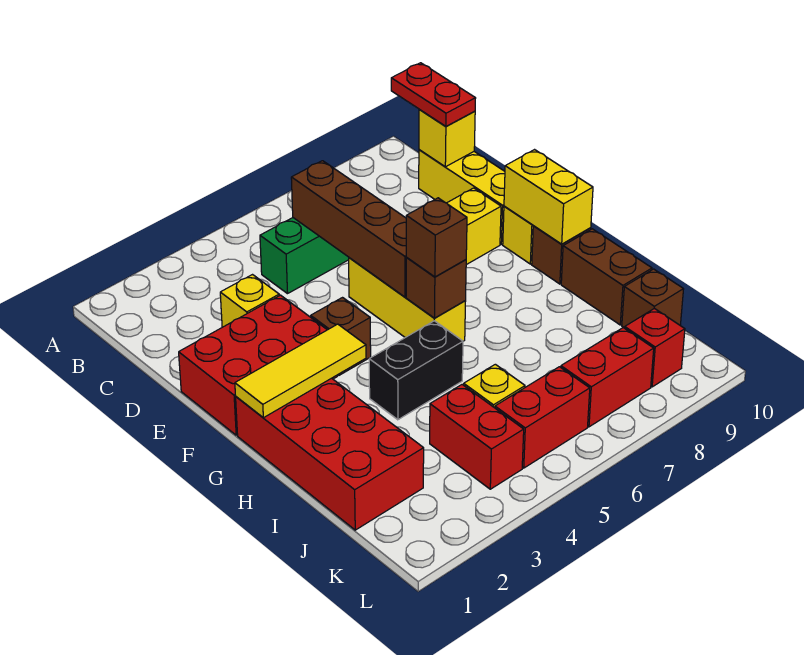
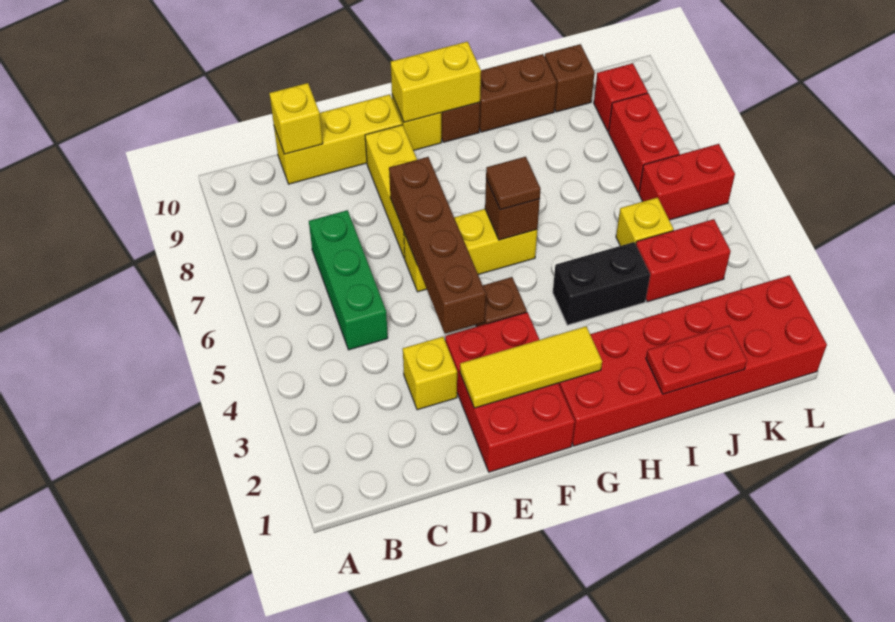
red 1x2 plate [391,63,476,126] -> red 1x2 plate moved to [646,326,747,394]
brown 1x4 brick [291,161,406,297] -> brown 1x4 brick turned to [389,157,486,334]
red 2x4 brick [236,378,424,530] -> red 2x6 brick [559,275,827,446]
yellow 1x3 tile [235,324,366,418] -> yellow 1x3 tile turned to [460,326,602,408]
brown 1x1 brick [406,198,467,277] -> brown 1x1 tile [486,157,541,210]
black 1x2 brick [369,321,463,420] -> black 1x2 brick turned to [553,242,650,325]
red 1x2 brick [495,367,590,468] -> red 1x2 brick turned to [639,144,735,220]

